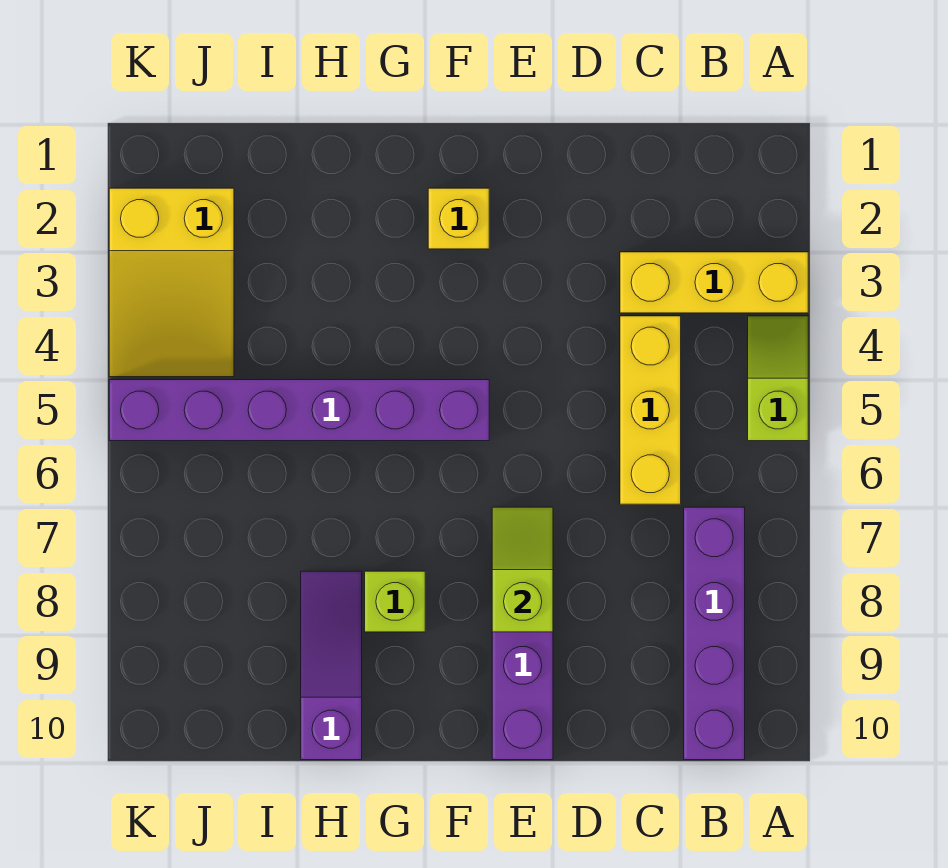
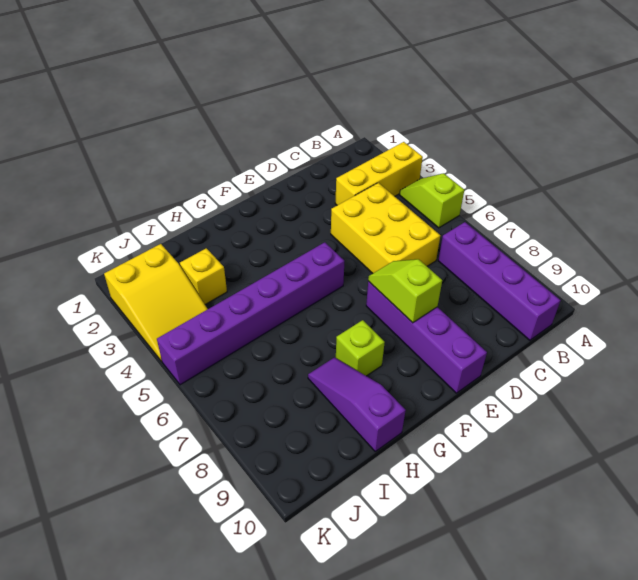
yellow 1x3 brick [620,316,681,504] -> yellow 2x3 brick [331,183,440,273]
yellow 1x1 brick [428,188,489,249] -> yellow 1x1 brick moved to [180,248,227,304]

